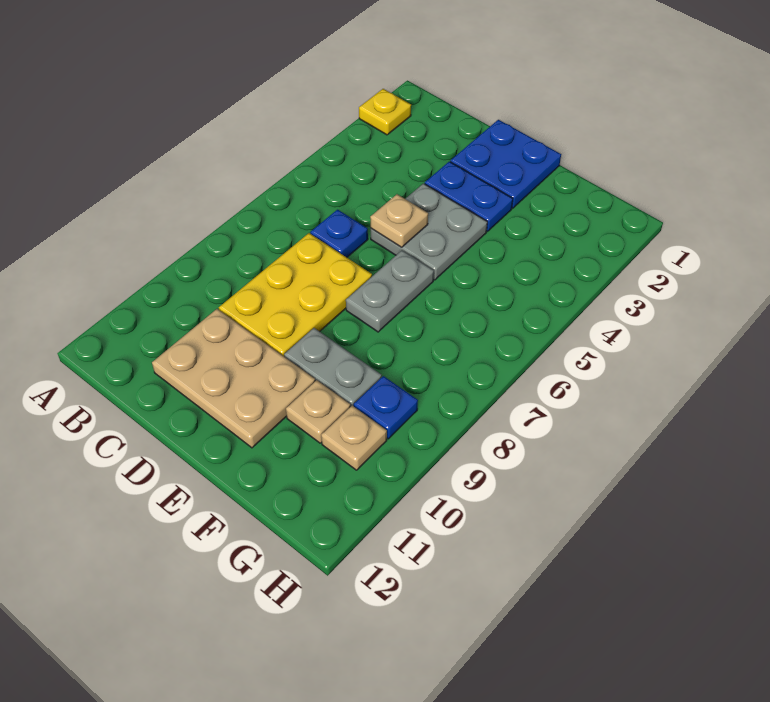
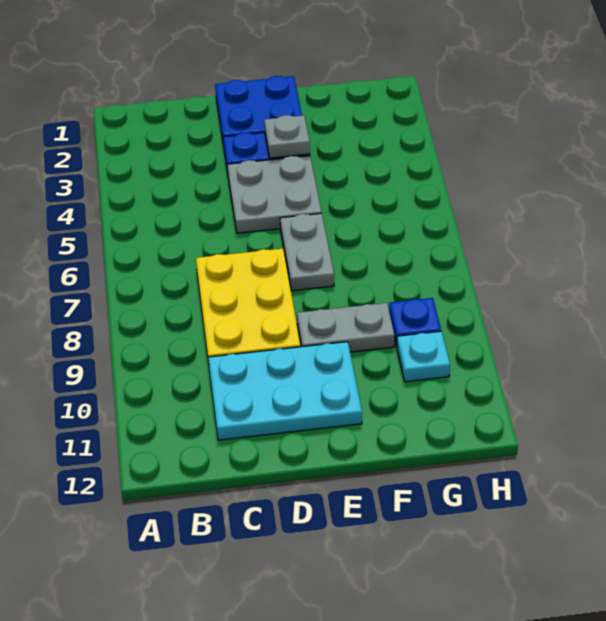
yellow 1x1 plate [359,89,411,135] -> none
blue 1x1 plate [310,210,368,257] -> none
tan 2x3 plate [152,309,315,448] -> cyan 2x3 plate [208,342,362,440]
tan 1x1 plate [370,194,428,247] -> none
none -> grey 1x1 plate [264,115,310,158]
tan 1x1 plate [286,380,350,443] -> none
tan 1x1 plate [321,406,387,470] -> cyan 1x1 plate [397,331,450,382]

